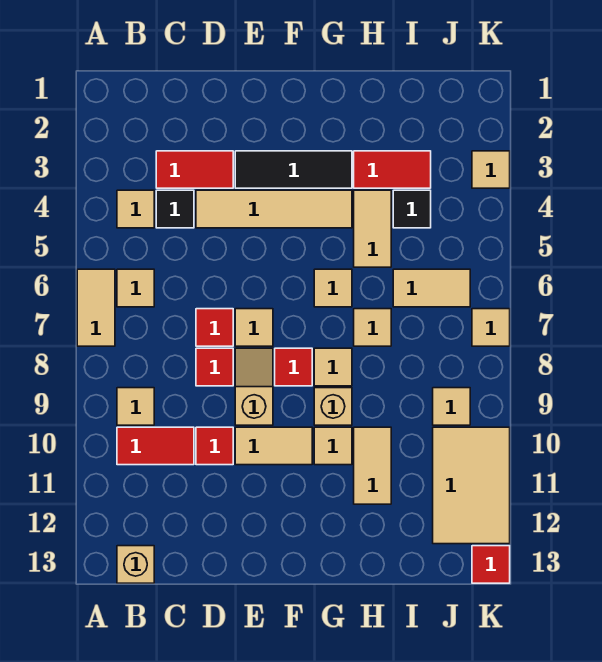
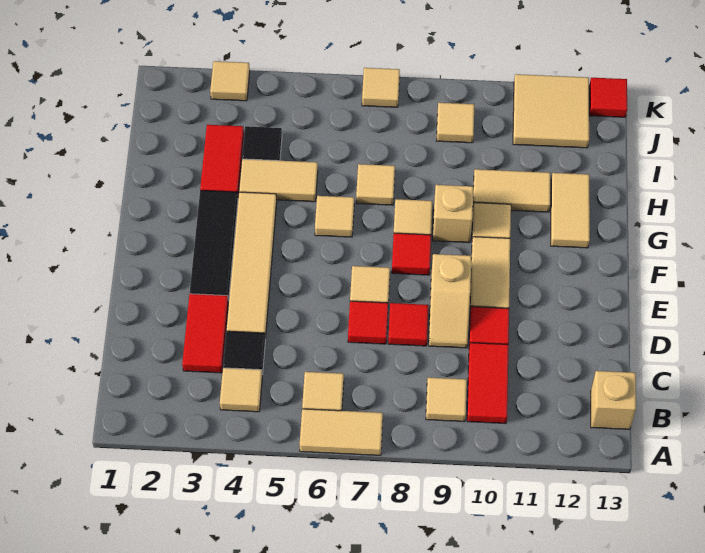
tan 1x2 slope [235,348,273,425] -> tan 1x2 slope turned to [429,254,471,348]
tan 1x2 tile [393,269,470,307] -> tan 1x2 tile moved to [551,173,590,248]
tan 2x3 tile [433,427,510,544] -> tan 2x2 tile [513,74,589,148]

